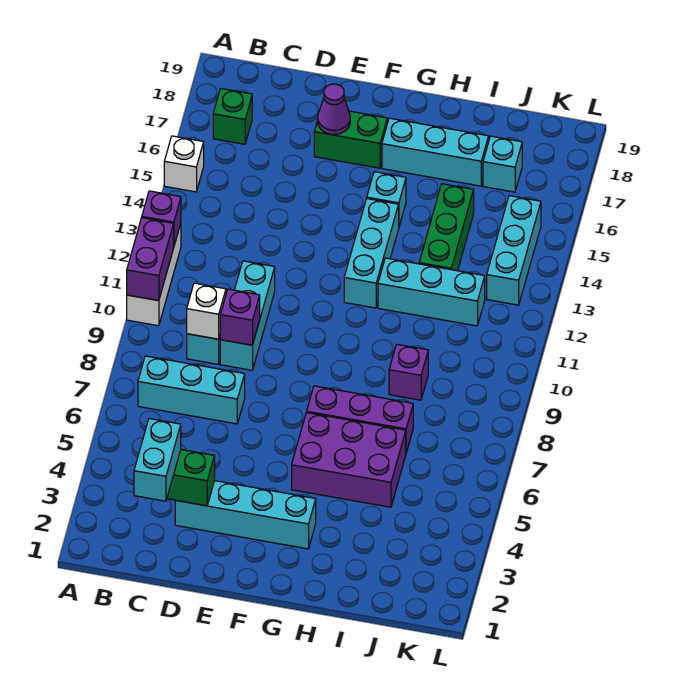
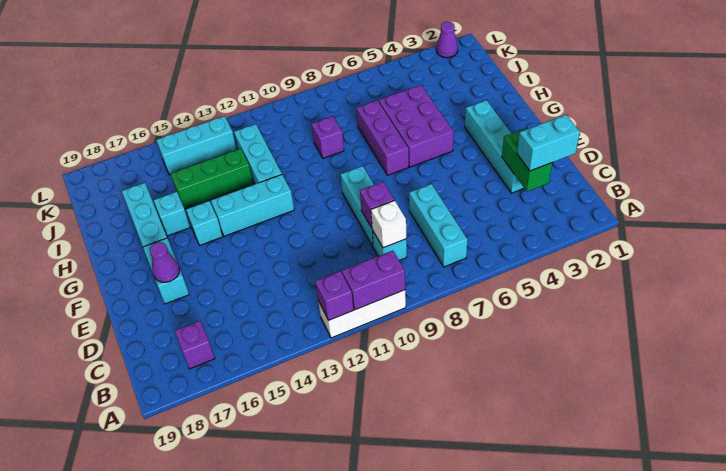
white 1x1 brick [164,136,204,192] -> none
green 1x1 brick [213,89,252,144] -> purple 1x1 brick [175,321,215,369]
cyan 1x3 brick [220,261,275,370] -> cyan 1x3 brick turned to [341,166,374,246]
green 1x2 brick [314,111,387,168] -> cyan 1x2 brick [143,238,189,304]
cyan 1x1 brick [483,136,522,192] -> cyan 1x1 brick moved to [154,192,190,236]
none -> purple 1x1 cone [437,22,458,58]

